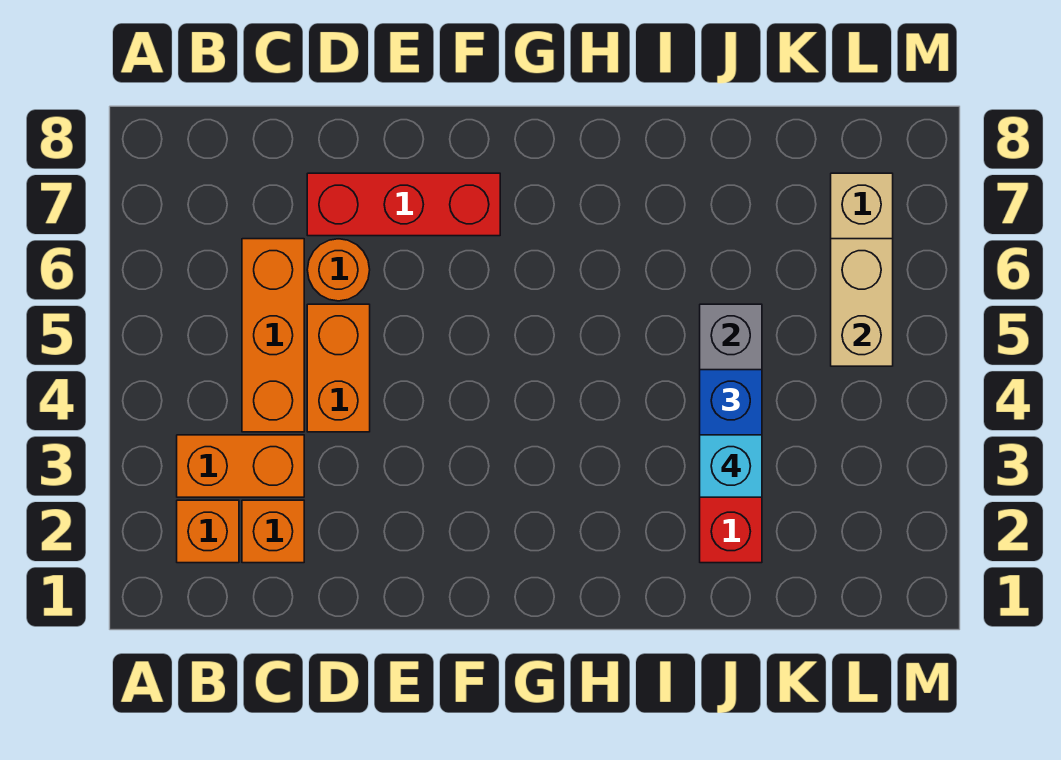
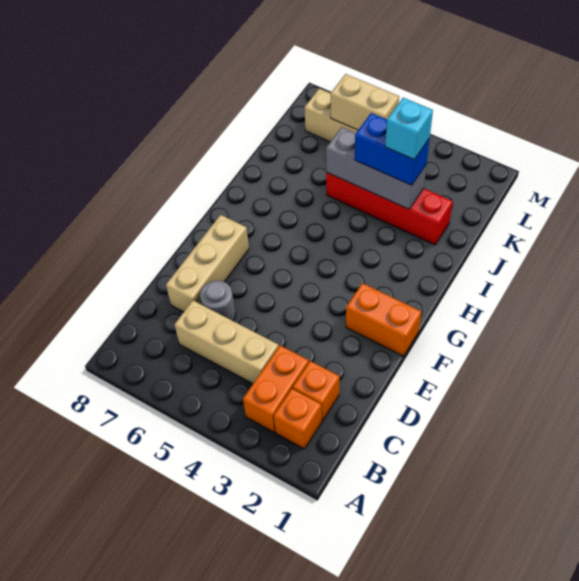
orange 1x3 brick [242,239,304,432] -> tan 1x3 brick [175,301,279,384]
orange 1x2 brick [307,304,370,432] -> orange 1x2 brick moved to [346,283,421,356]
orange 1x1 round brick [307,239,370,301] -> grey 1x1 round brick [200,280,235,321]
red 1x3 brick [307,173,500,236] -> tan 1x3 brick [166,215,249,312]

